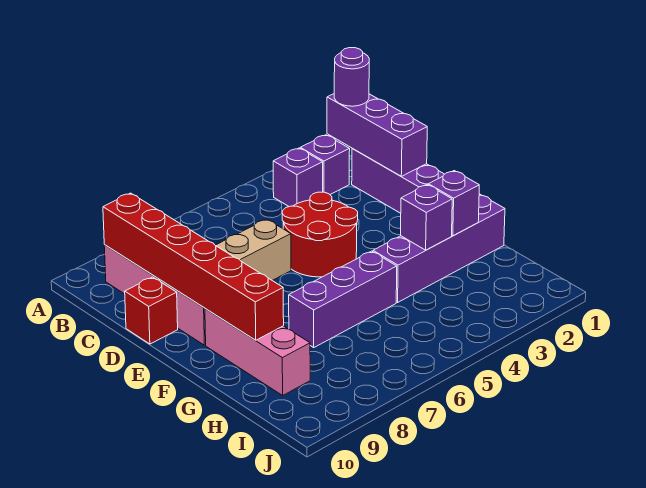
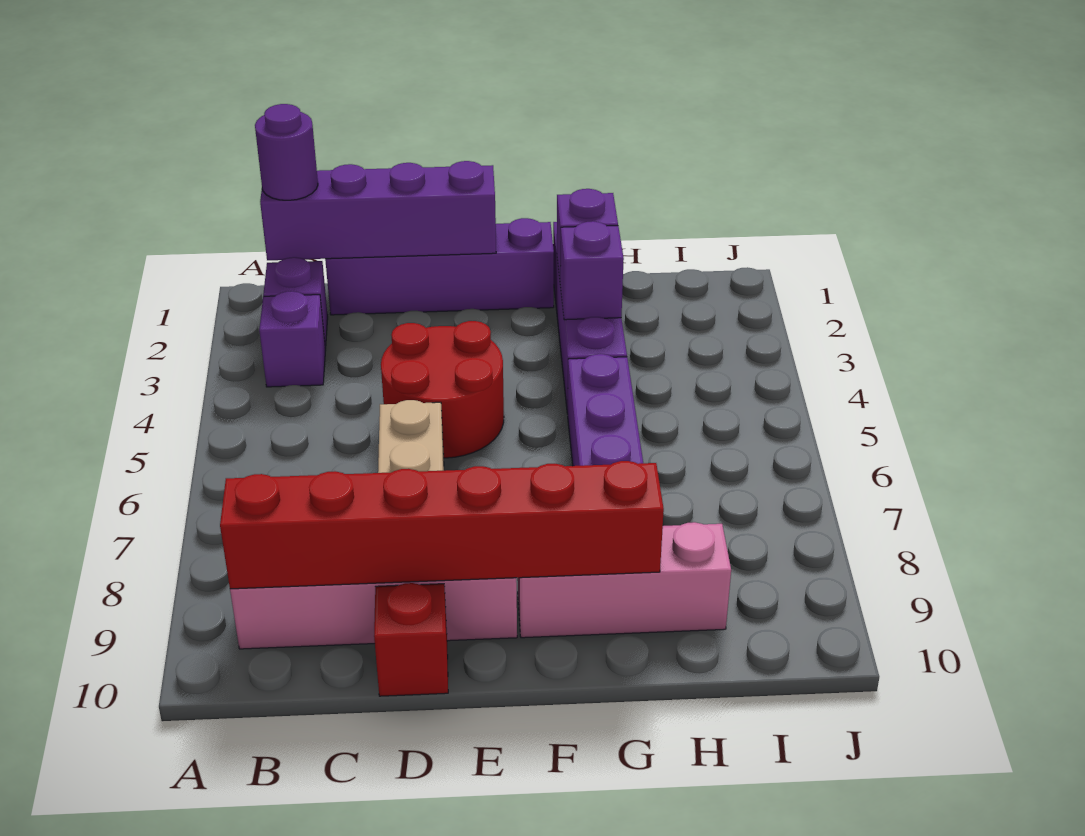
purple 1x3 brick [327,94,427,176] -> purple 1x4 brick [260,161,496,260]

